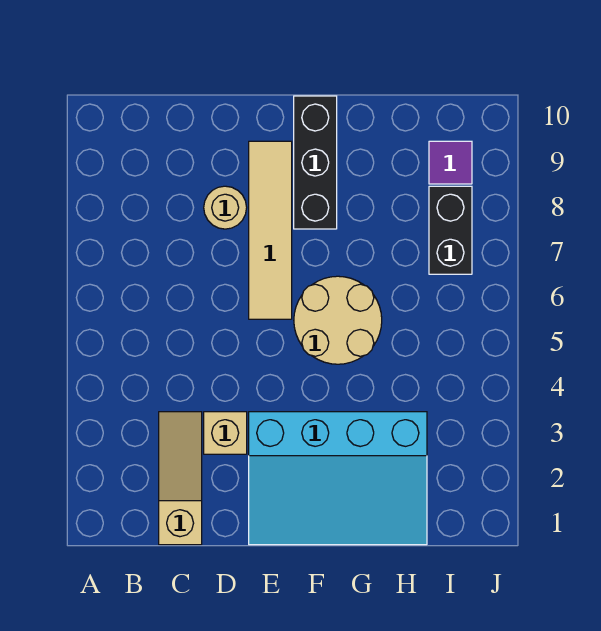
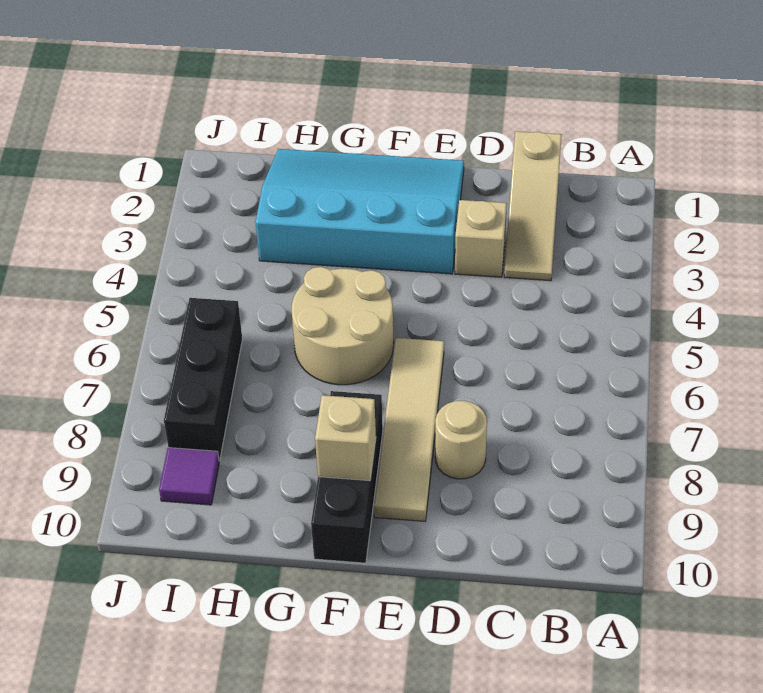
none -> tan 1x1 brick [315,395,376,481]
black 1x2 brick [429,186,472,274] -> black 1x3 brick [164,298,242,461]

